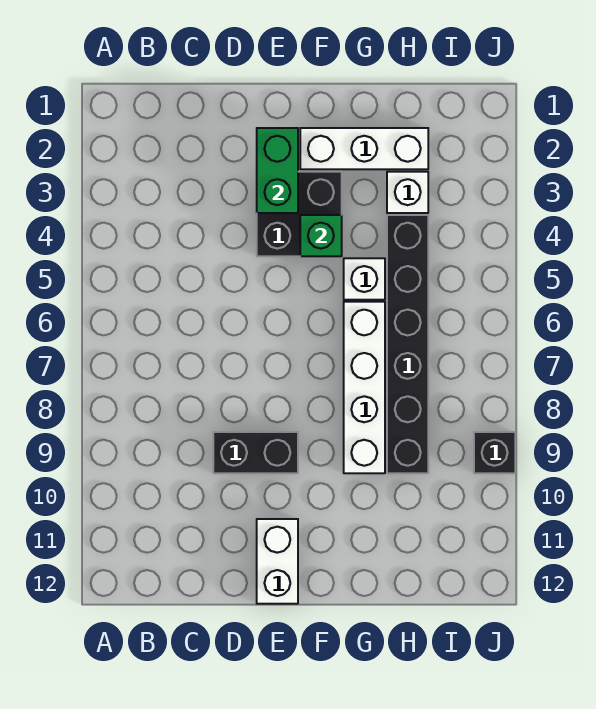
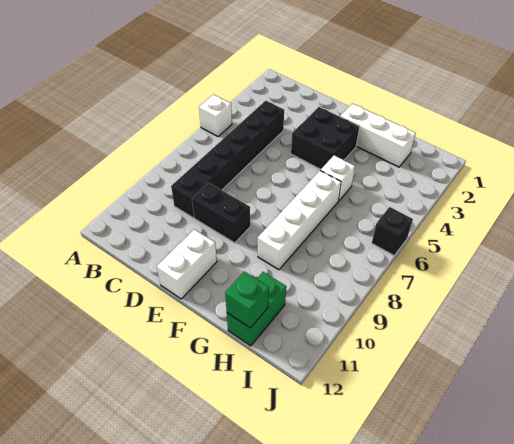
green 1x2 brick [257,128,298,213] -> green 1x2 brick moved to [227,272,286,346]
green 1x1 brick [300,215,342,256] -> green 1x1 brick moved to [225,272,269,328]
white 1x1 brick [387,172,428,213] -> white 1x1 brick moved to [199,94,232,137]
black 1x6 brick [387,215,428,473] -> black 1x6 brick moved to [171,101,284,218]
black 1x1 brick [474,432,515,473] -> black 1x1 brick moved to [372,207,413,255]

